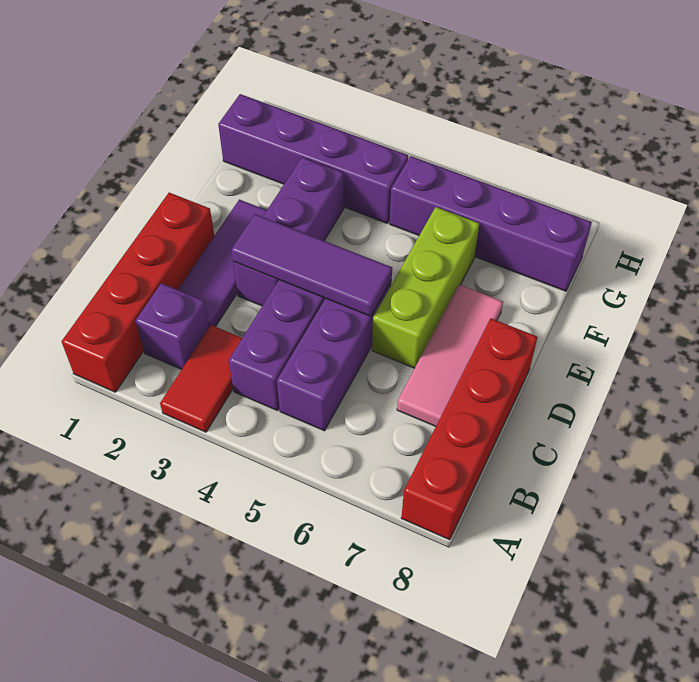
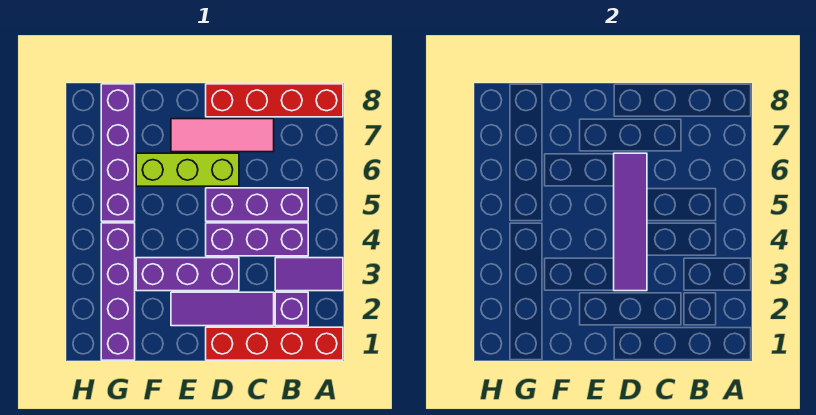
red 1x2 tile [160,325,242,432] -> purple 1x2 tile [275,258,343,291]
purple 1x3 tile [232,214,392,316] -> purple 1x4 tile [614,153,647,291]

